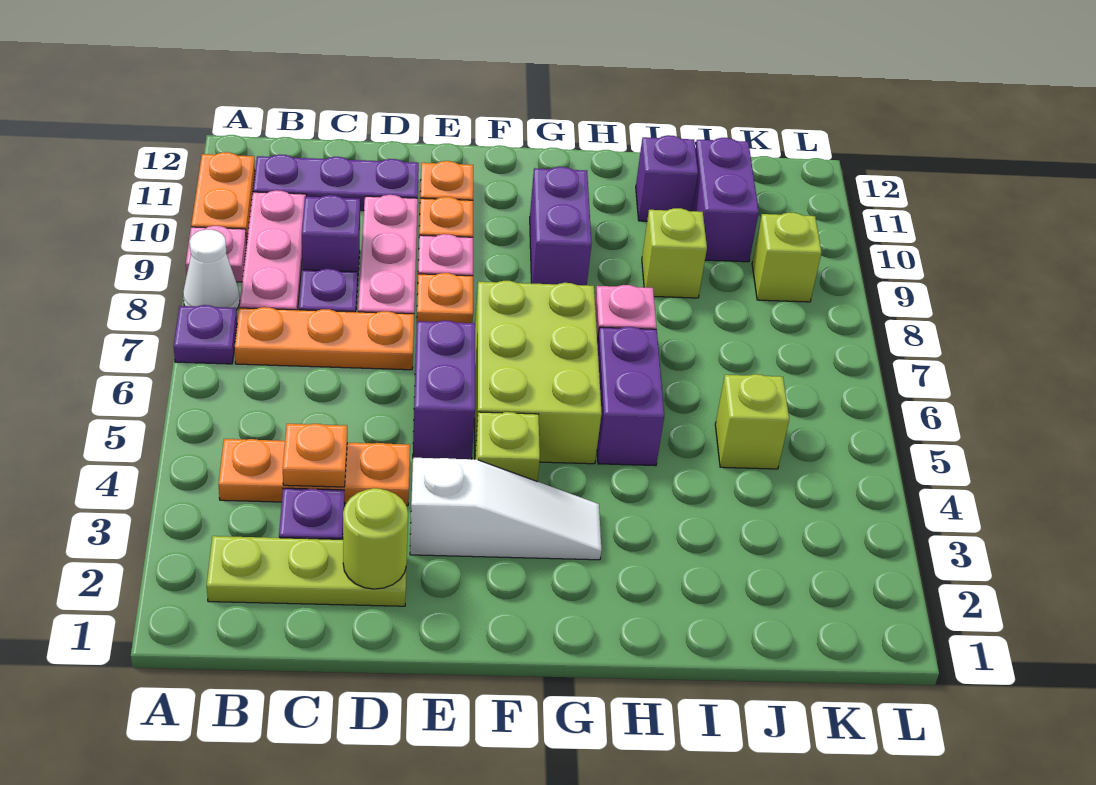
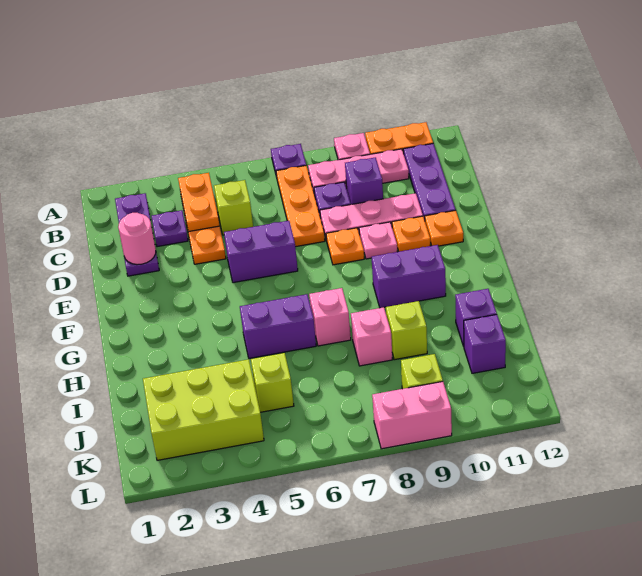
white 1x1 cone [183,229,240,310] -> none
lime 1x3 plate [207,536,406,606] -> purple 1x3 plate [115,193,159,276]
orange 1x1 plate [283,424,347,487] -> orange 1x2 plate [178,173,220,232]
lime 1x1 round brick [343,488,408,589] -> pink 1x1 round brick [118,213,156,265]
white 1x3 slope [410,458,601,560] -> none
lime 1x1 brick [475,412,540,482] -> lime 1x1 brick moved to [214,180,253,235]
lime 2x3 brick [475,281,602,464] -> lime 2x3 brick moved to [143,359,264,460]
none -> pink 1x1 brick [351,307,393,366]
purple 1x2 brick [692,138,759,262] -> purple 1x1 brick [464,315,506,373]
none -> pink 1x2 brick [372,382,452,449]

